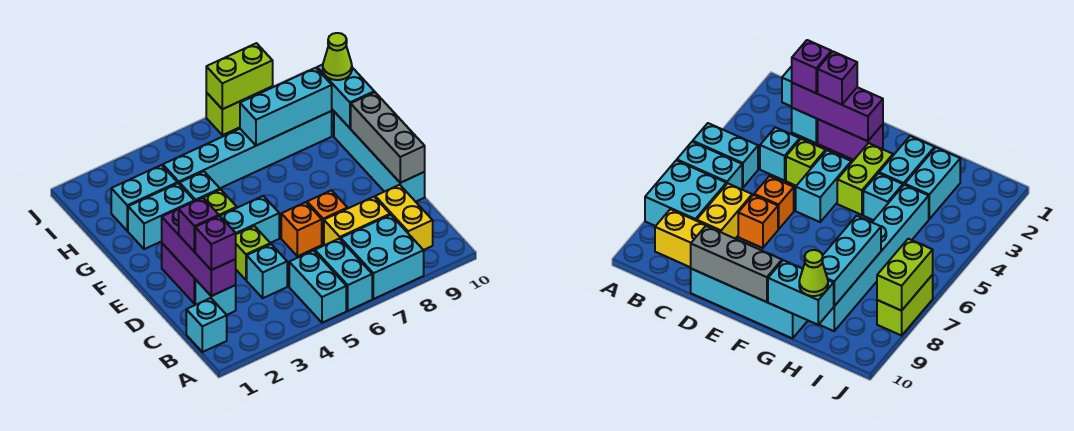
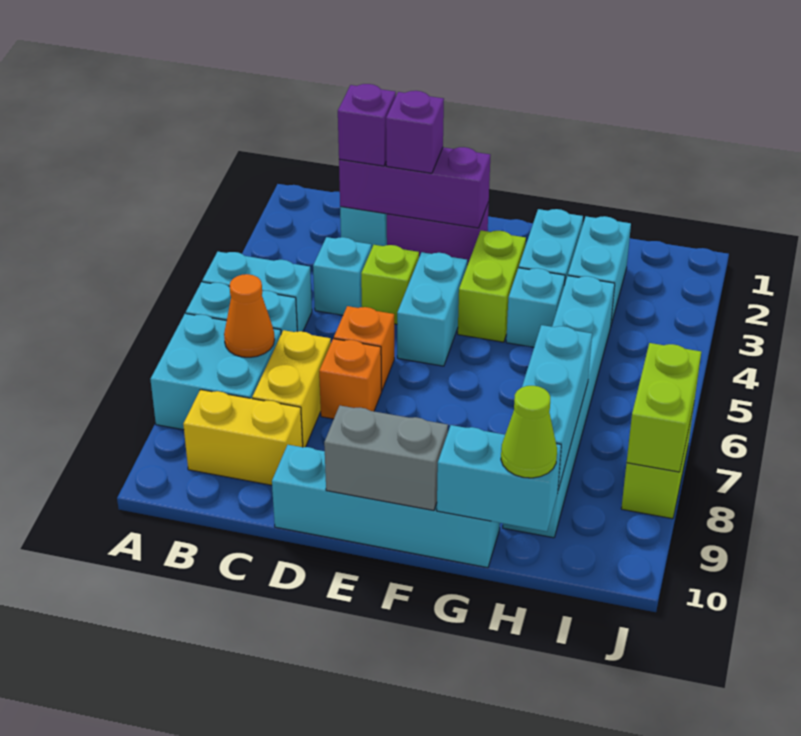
cyan 1x1 brick [186,298,227,352] -> none
none -> orange 1x1 cone [224,274,275,357]
grey 1x3 brick [351,92,425,183] -> grey 1x2 brick [324,406,448,510]

